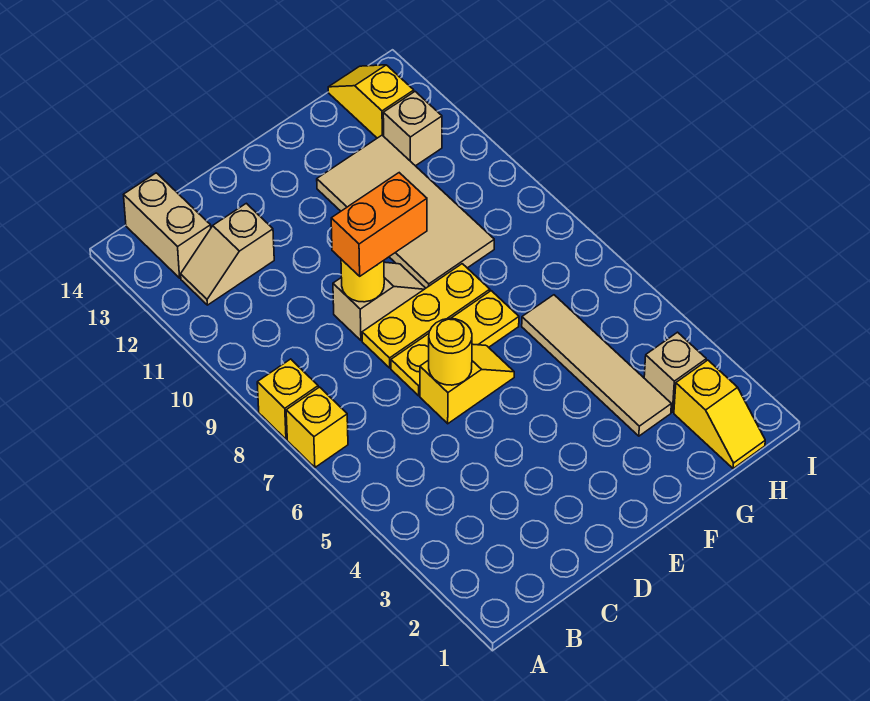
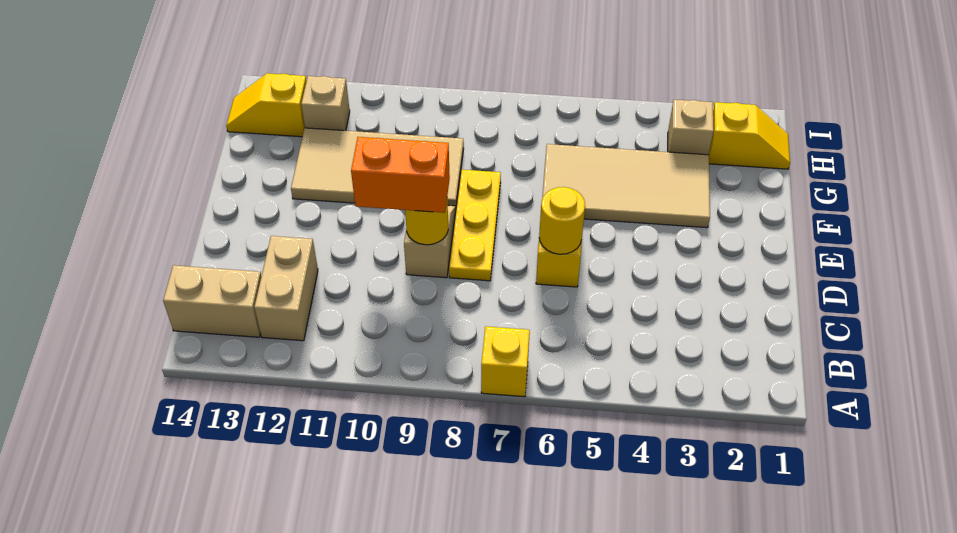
yellow 1x1 brick [257,359,318,439] -> none
tan 1x2 slope [181,203,274,305] -> tan 1x2 brick [254,236,318,341]
yellow 1x3 plate [391,291,519,396] -> none
orange 1x2 brick [331,173,427,276] -> orange 1x2 brick turned to [351,137,450,213]
tan 1x4 tile [522,295,671,436] -> tan 2x4 tile [543,144,710,228]

